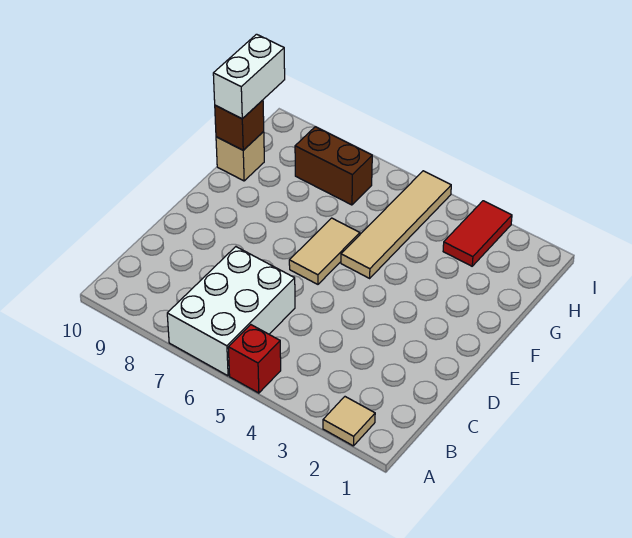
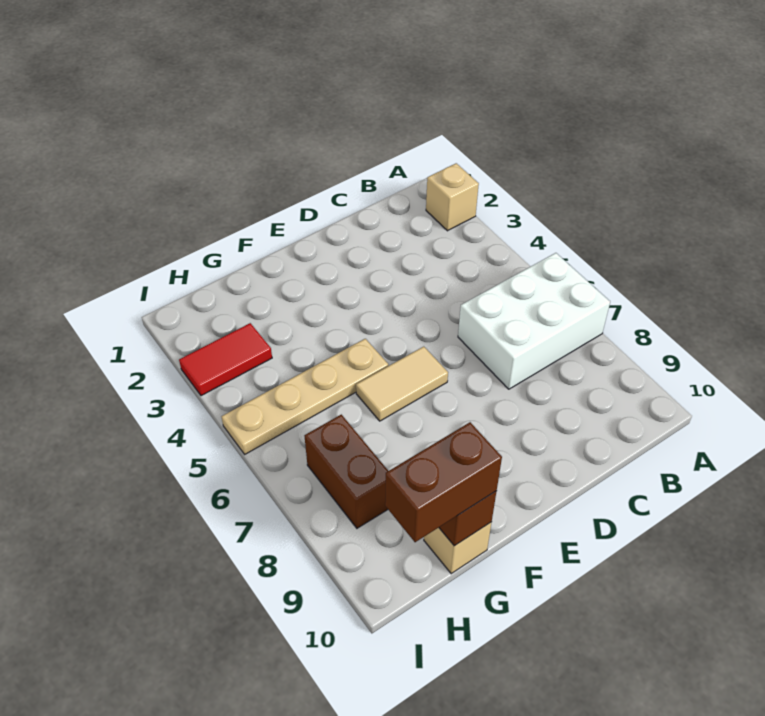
tan 1x1 tile [323,397,375,446] -> tan 1x1 brick [426,163,479,231]
red 1x1 brick [228,325,281,393] -> none
tan 1x4 tile [341,171,451,278] -> tan 1x4 plate [221,339,388,454]
white 1x2 brick [213,34,285,119] -> brown 1x2 brick [385,422,502,542]

